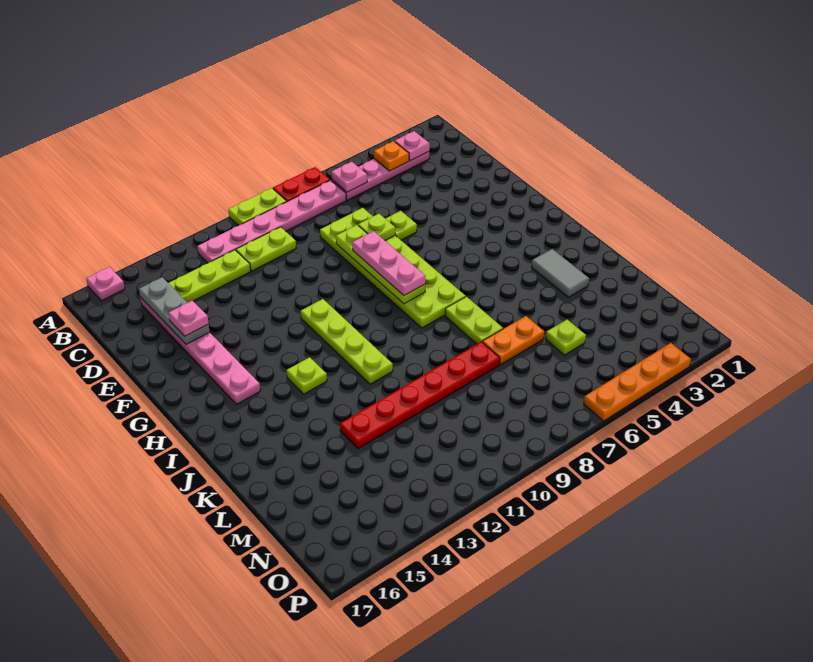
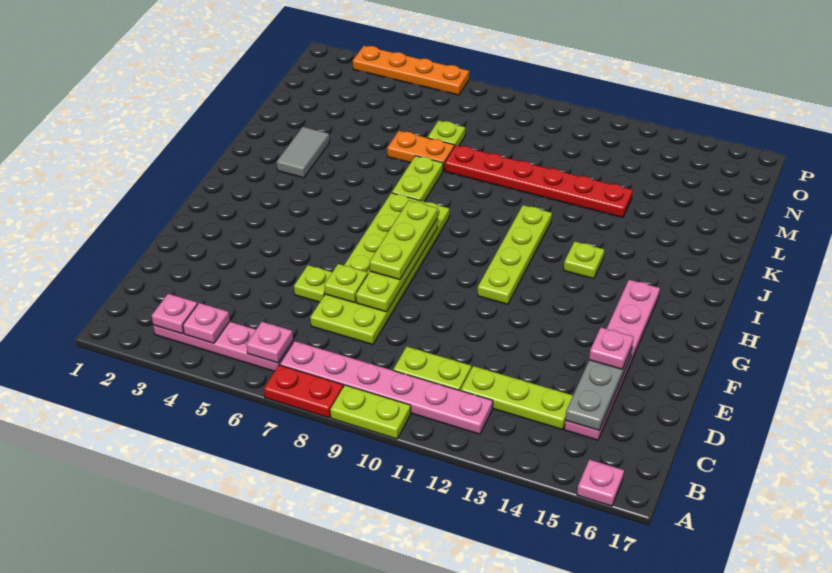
orange 1x1 plate [374,141,409,171] -> pink 1x1 plate [183,303,230,343]
pink 1x3 plate [352,231,425,295] -> lime 1x3 plate [370,200,438,280]
lime 1x1 plate [546,320,586,355] -> lime 1x1 plate moved to [428,121,465,147]

